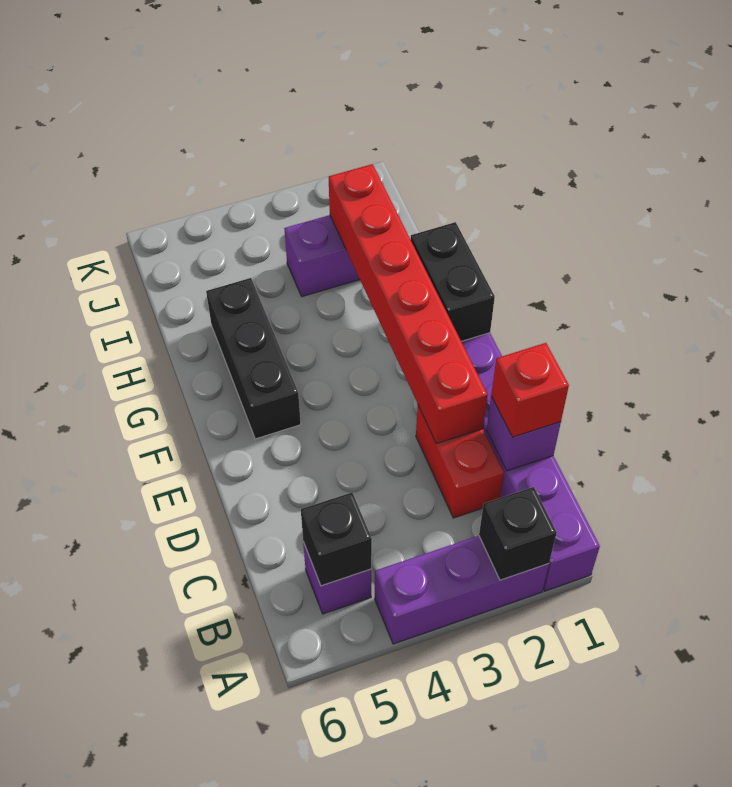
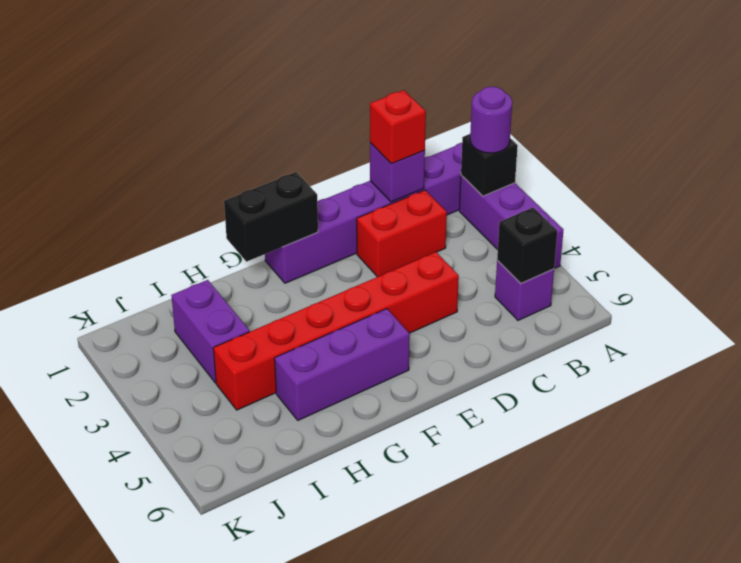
none -> purple 1x1 round brick [470,87,512,153]
red 1x6 brick [329,164,488,444] -> red 1x6 brick moved to [213,252,459,410]
black 1x3 brick [206,278,301,439] -> purple 1x3 brick [275,309,410,420]

